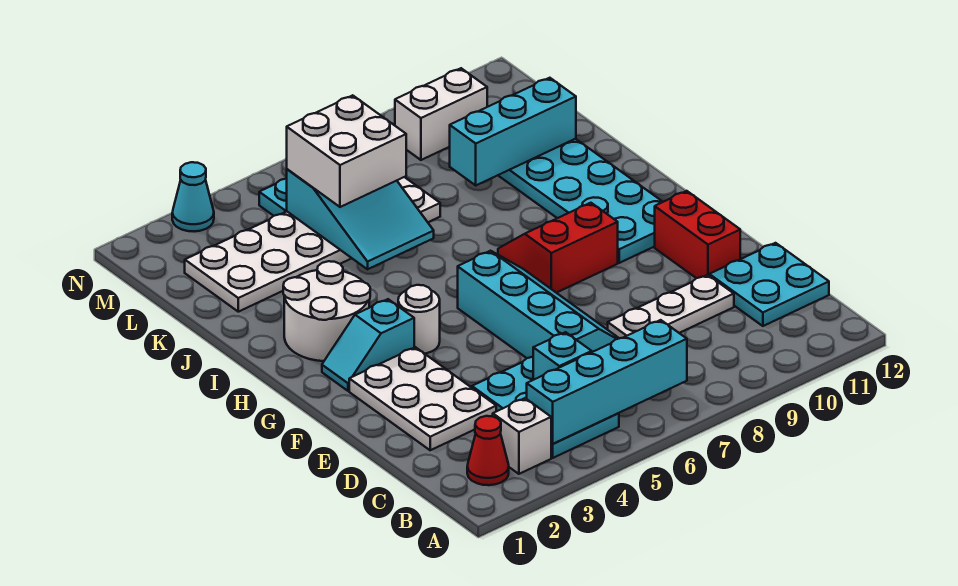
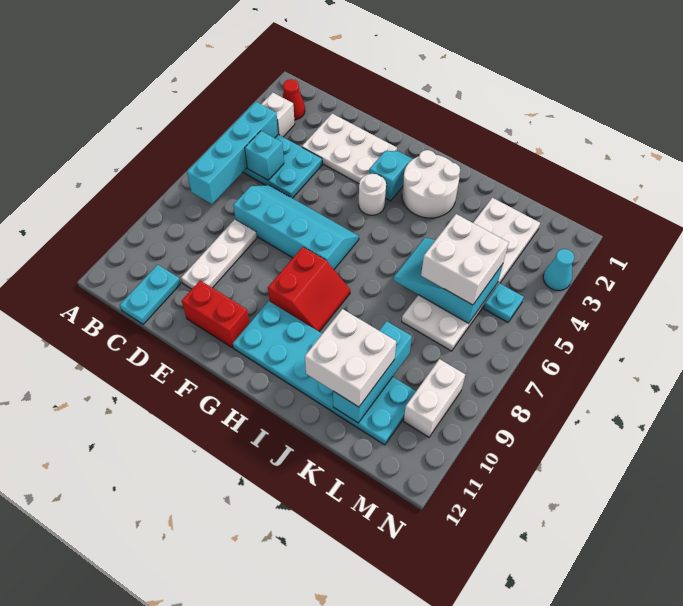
cyan 2x2 plate [709,243,829,326] -> cyan 1x2 plate [120,265,181,324]
cyan 2x4 slope [458,251,619,358] -> cyan 2x4 slope turned to [233,185,359,269]
none -> white 2x2 brick [305,309,396,407]

